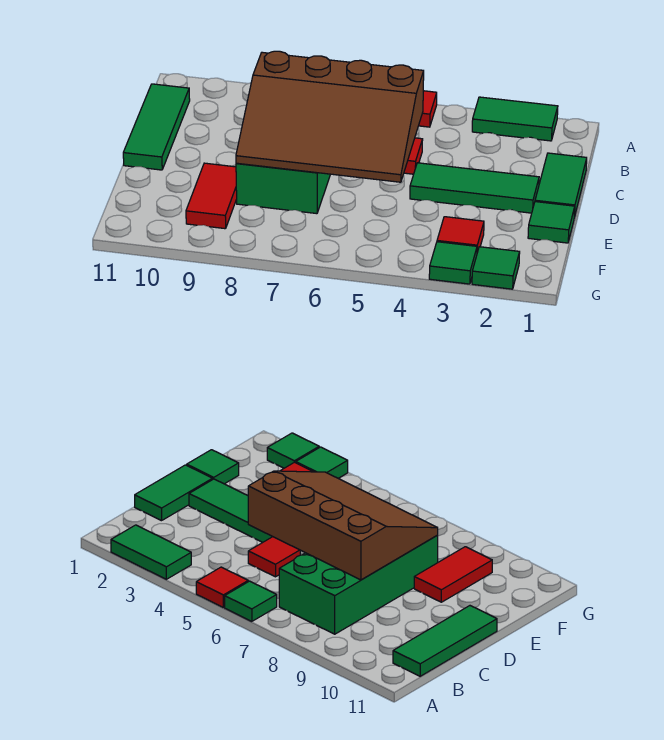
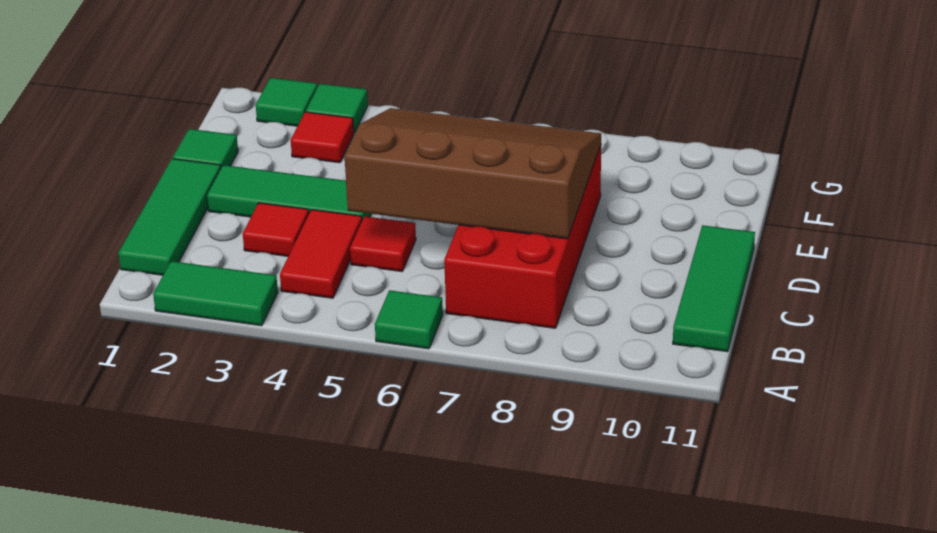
red 1x1 tile [419,91,437,127] -> red 1x1 tile moved to [243,203,309,256]
green 2x4 brick [236,163,330,214] -> red 2x4 brick [444,145,601,328]
green 1x2 tile [535,153,587,218] -> green 1x3 tile [118,159,221,275]
red 1x2 tile [186,163,237,229] -> red 1x2 tile moved to [280,210,362,298]

